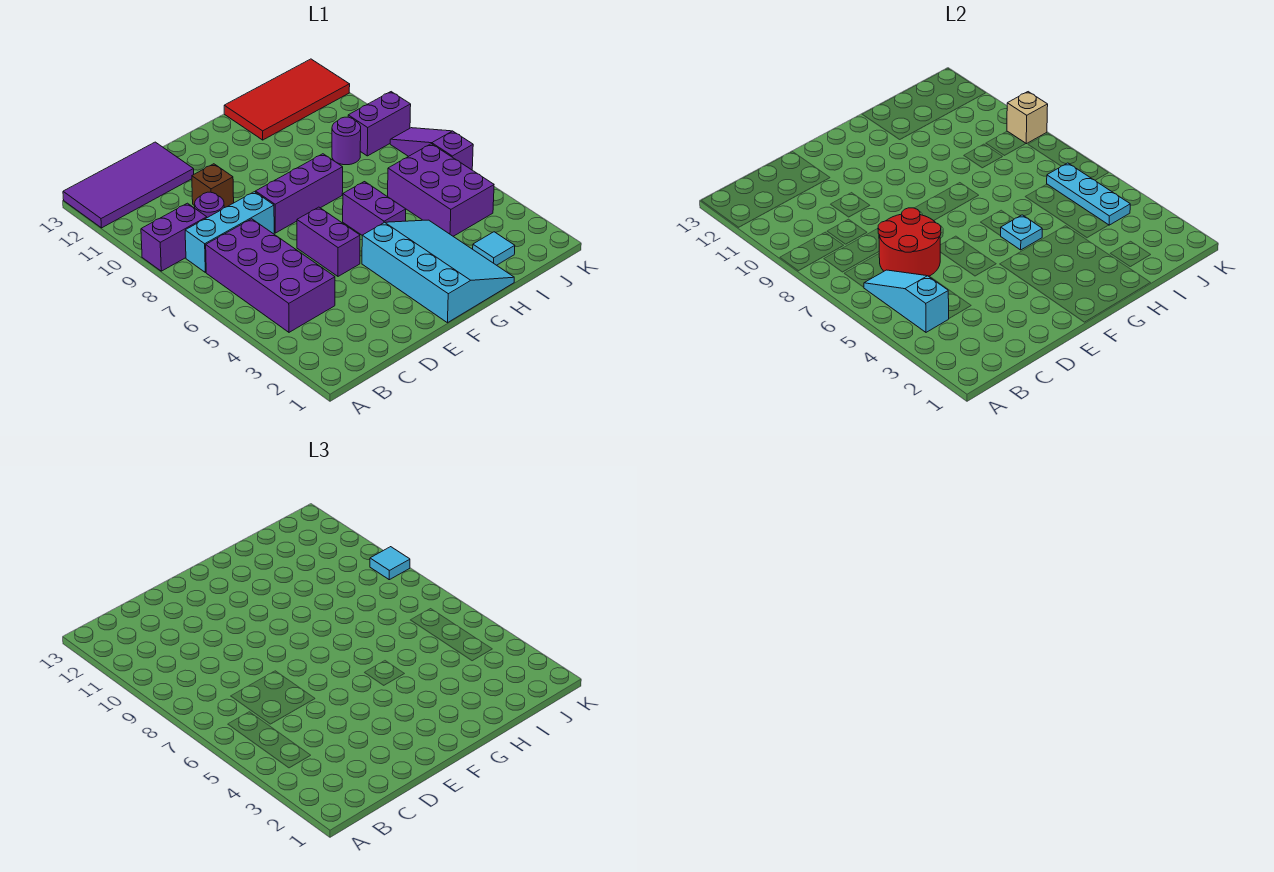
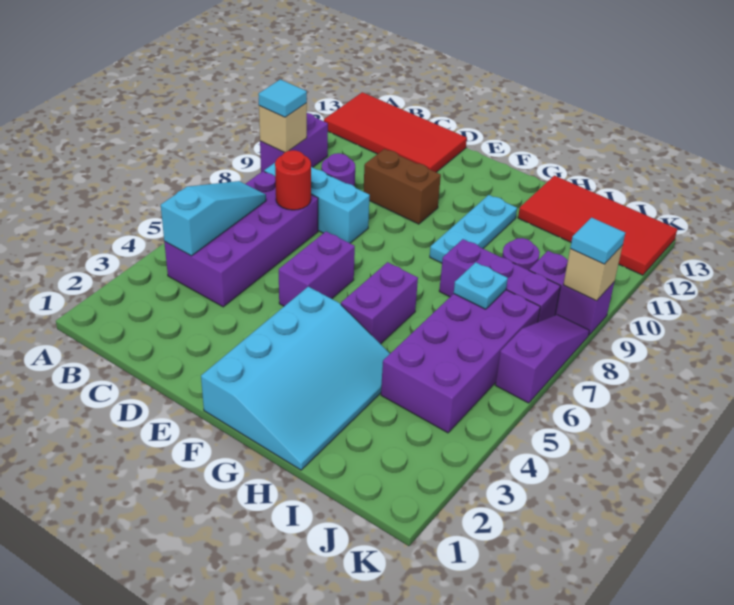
purple 1x2 brick [141,203,207,271] -> purple 1x2 brick turned to [260,113,328,172]
none -> tan 1x1 brick [259,103,307,152]
purple 2x4 tile [63,142,194,228] -> red 2x4 tile [324,92,467,172]
red 2x2 round brick [878,208,941,276] -> red 1x1 round brick [275,150,311,210]
brown 1x1 brick [192,164,234,208] -> brown 1x2 brick [364,149,441,224]
purple 1x3 brick [256,154,343,233] -> purple 1x3 brick moved to [439,239,560,322]
cyan 1x1 plate [1001,215,1042,250] -> cyan 1x1 plate moved to [454,262,508,309]
cyan 1x1 tile [473,232,515,265] -> cyan 1x1 tile moved to [258,79,307,117]
purple 2x3 brick [388,144,494,236] -> purple 2x4 brick [381,290,540,433]
cyan 1x3 plate [1047,163,1130,225] -> cyan 1x3 plate moved to [430,195,517,263]

